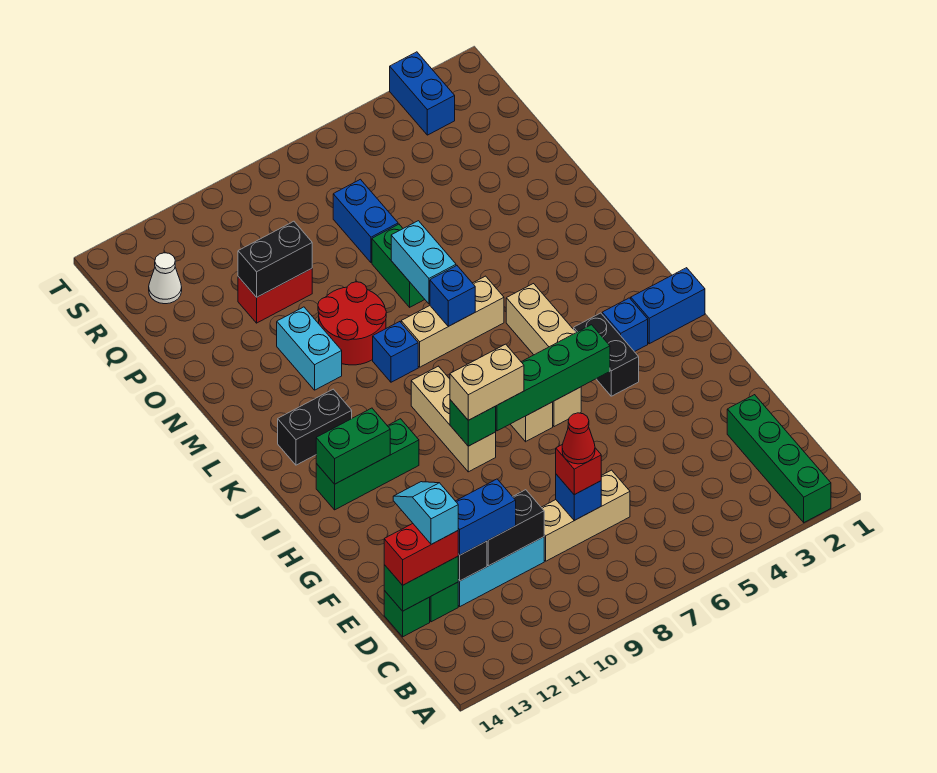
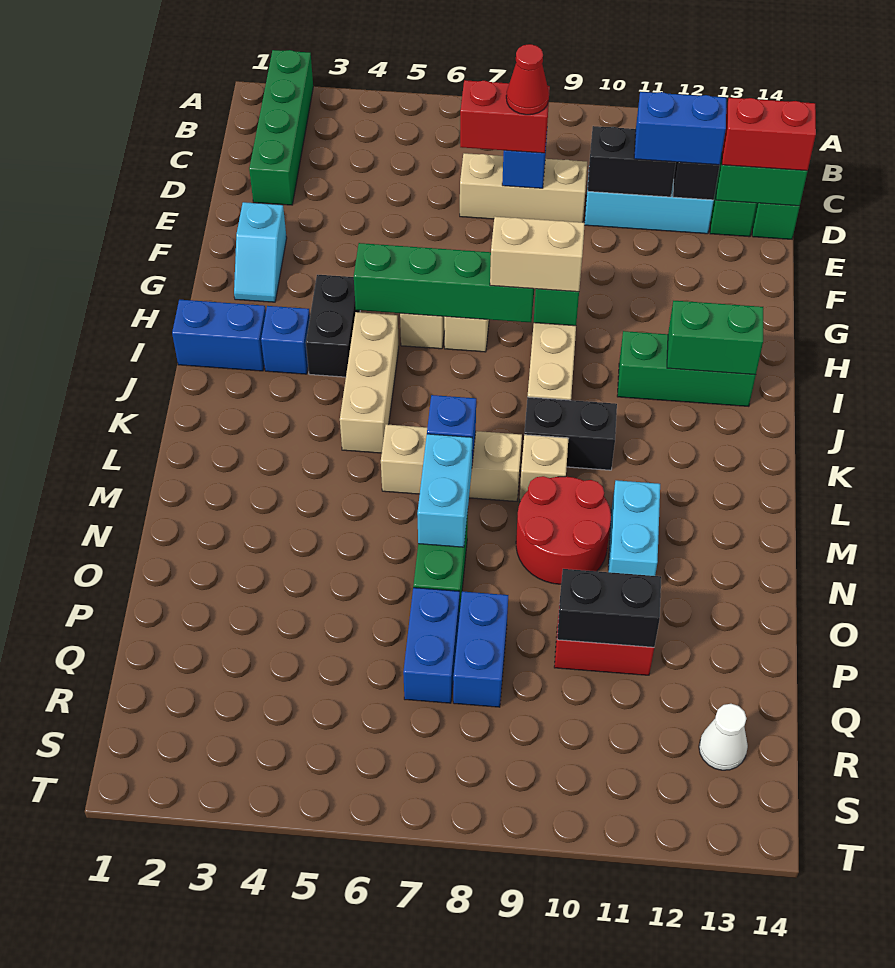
red 1x1 brick [556,444,601,495] -> red 1x2 brick [460,80,550,153]
cyan 1x2 slope [393,482,458,544] -> cyan 1x2 slope moved to [234,202,287,302]
black 1x2 brick [278,389,352,465] -> black 1x2 brick moved to [524,397,617,470]
blue 1x1 brick [373,322,418,382] -> tan 1x1 brick [520,435,568,502]
blue 1x2 brick [390,52,455,135] -> blue 1x2 brick moved to [453,591,508,707]

